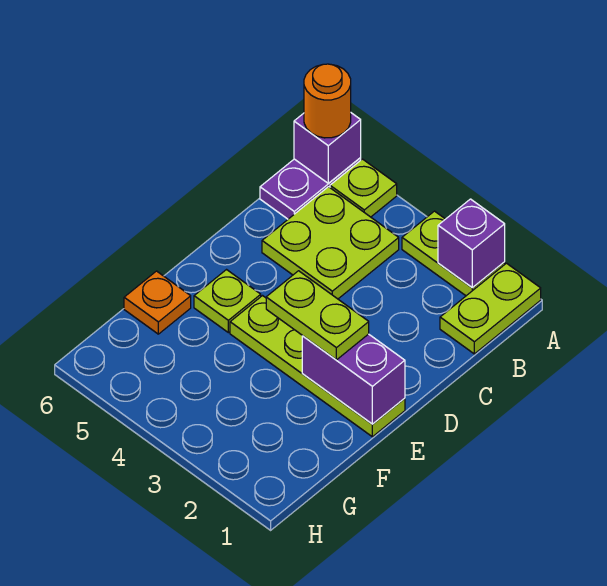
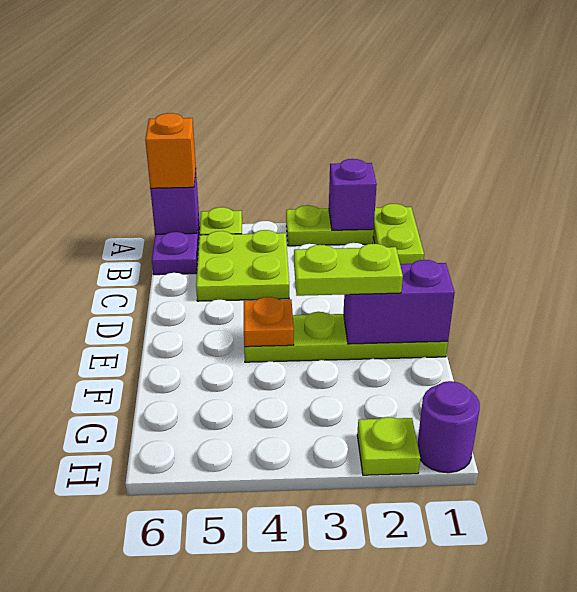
orange 1x1 round brick [304,64,351,138] -> orange 1x1 brick [145,113,196,188]
lime 1x1 plate [194,270,261,333] -> lime 1x1 plate moved to [357,417,420,475]
orange 1x1 plate [124,271,191,334] -> orange 1x1 plate moved to [244,297,294,347]
none -> purple 1x1 round brick [417,381,480,473]

